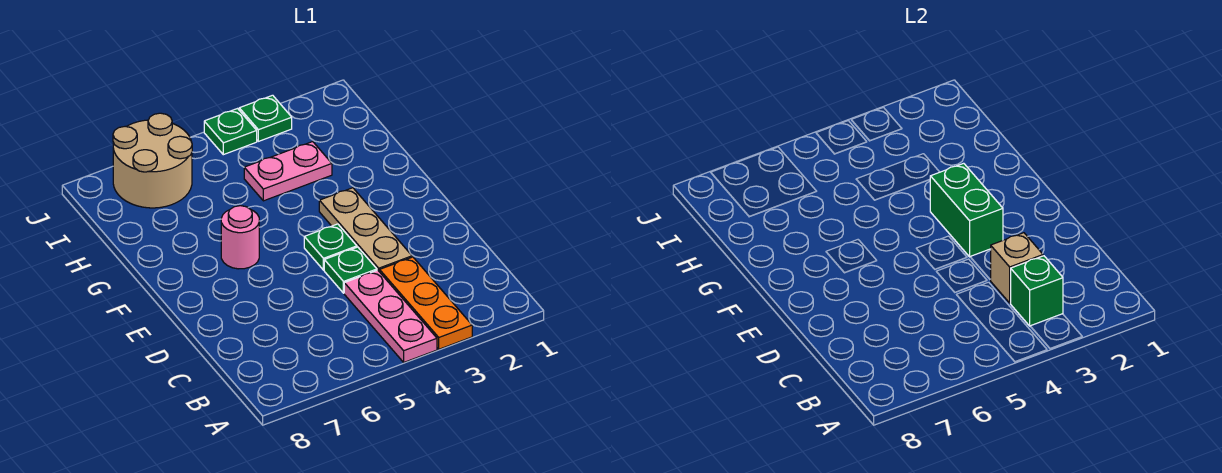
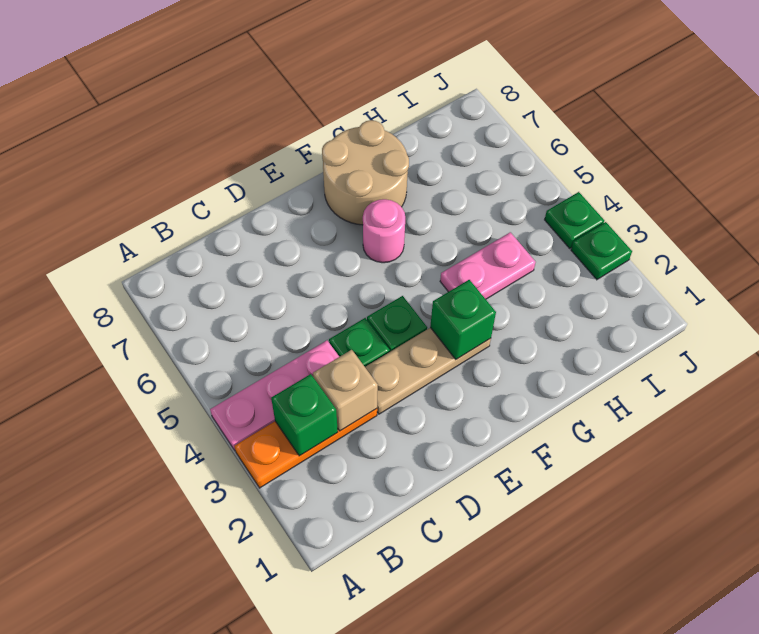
green 1x2 brick [930,163,1003,257] -> green 1x1 brick [430,280,496,359]
pink 1x2 plate [244,142,332,201] -> pink 1x2 plate turned to [440,232,536,299]
tan 2x2 round brick [113,113,192,208] -> tan 2x2 round brick moved to [322,120,409,225]

